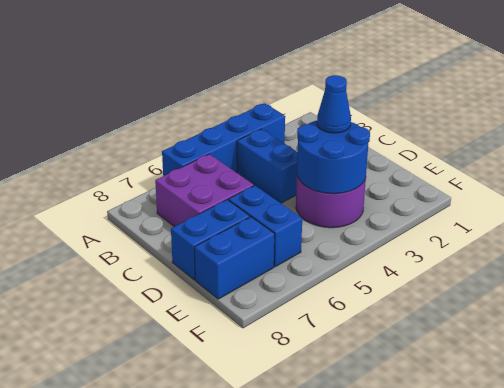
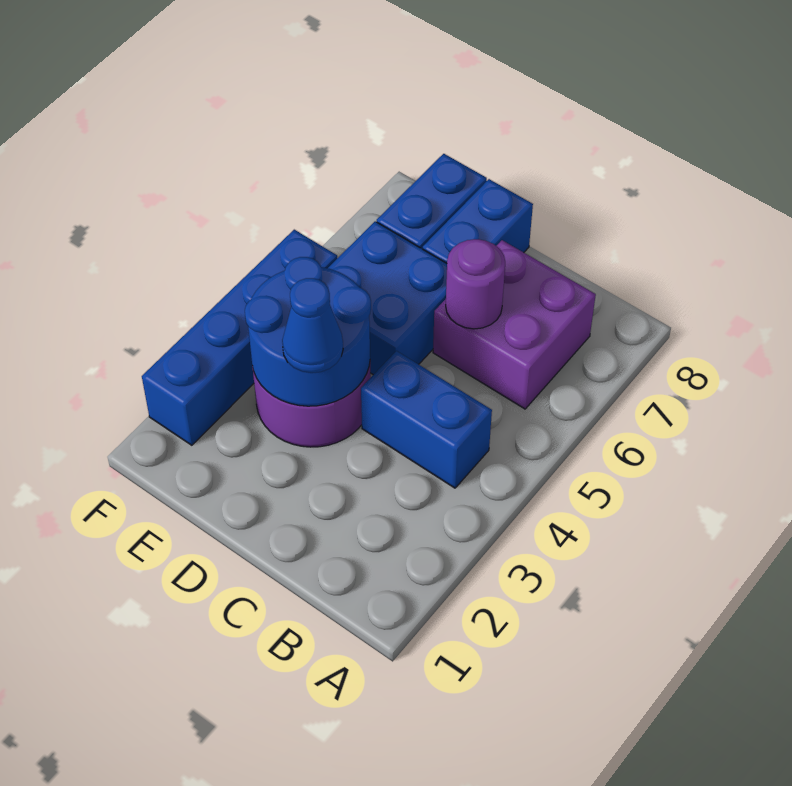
blue 1x4 brick [162,103,285,176] -> blue 1x4 brick moved to [142,230,337,445]
none -> purple 1x1 round brick [446,239,505,329]
blue 1x2 brick [229,185,302,267] -> blue 2x2 brick [328,221,447,375]

